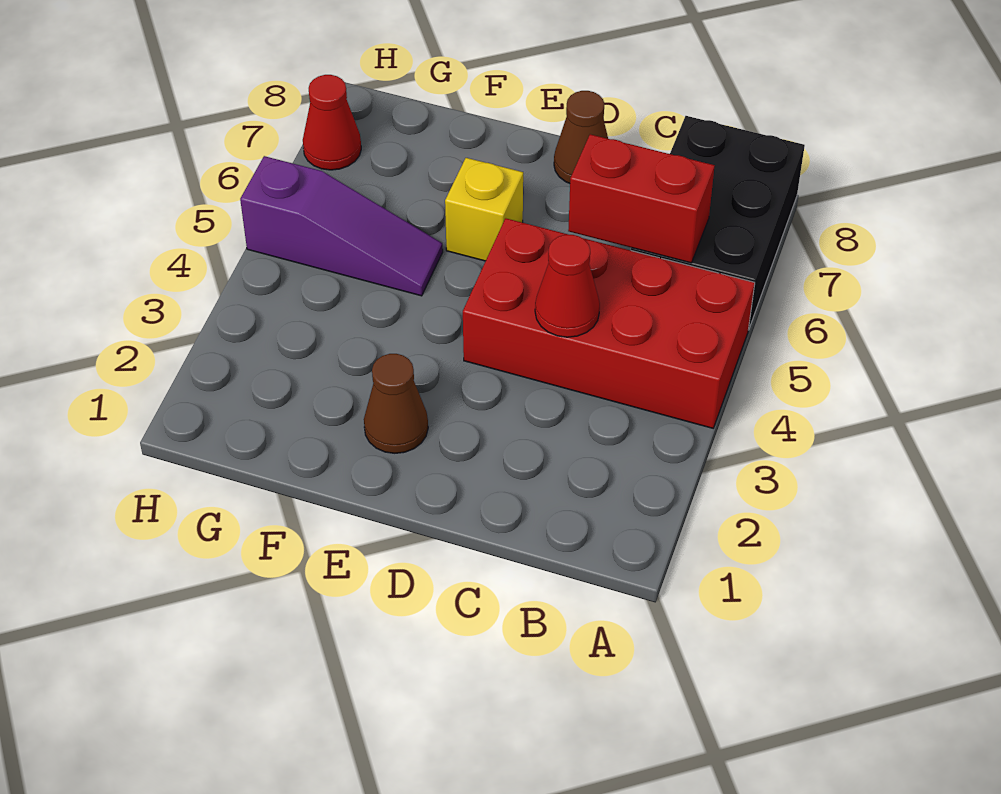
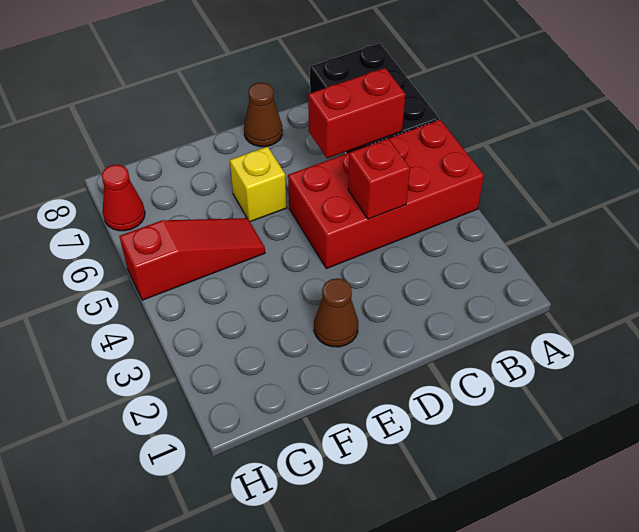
red 1x1 cone [535,235,600,337] -> red 1x1 brick [348,138,410,219]
purple 1x3 slope [240,156,443,296] -> red 1x3 slope [119,218,265,300]

